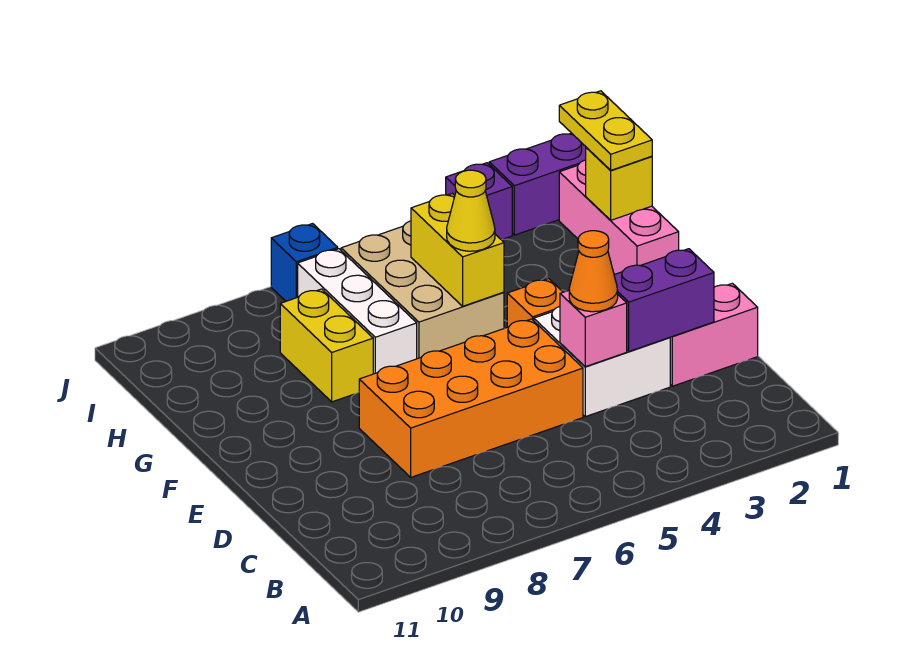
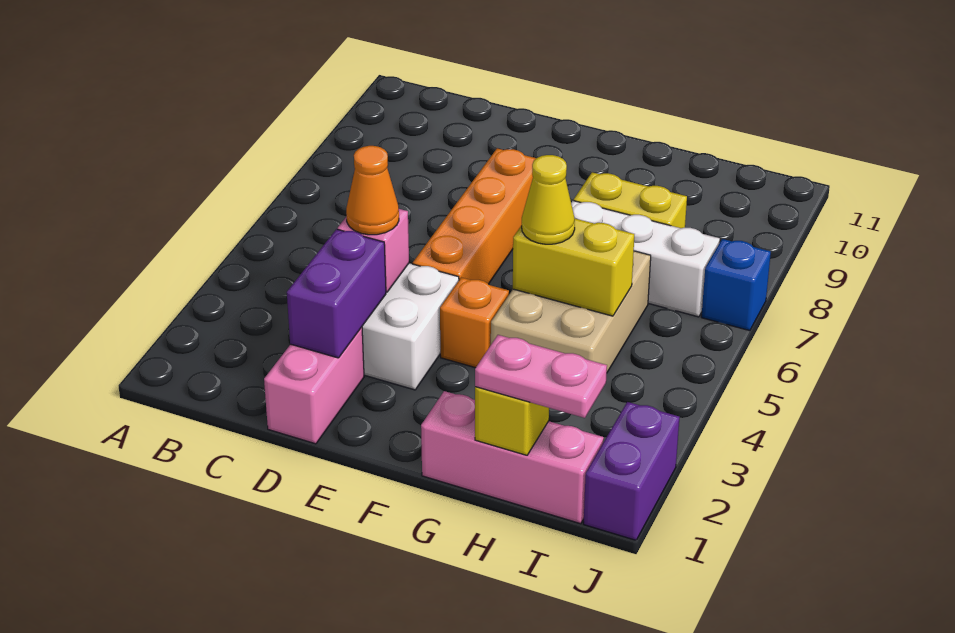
orange 2x4 brick [359,319,583,477] -> orange 1x4 brick [413,148,536,284]
tan 2x3 brick [341,221,504,359] -> tan 2x3 brick turned to [491,251,651,372]
yellow 1x2 plate [559,91,652,170] -> pink 1x2 plate [475,335,607,418]
purple 1x1 brick [446,163,512,240] -> none

